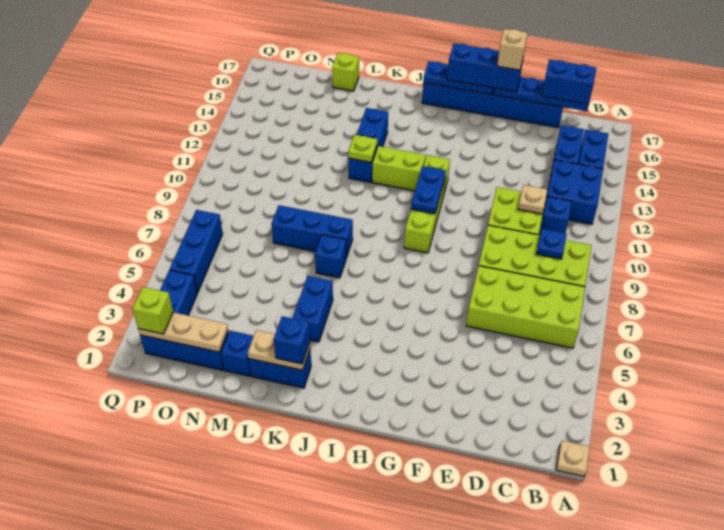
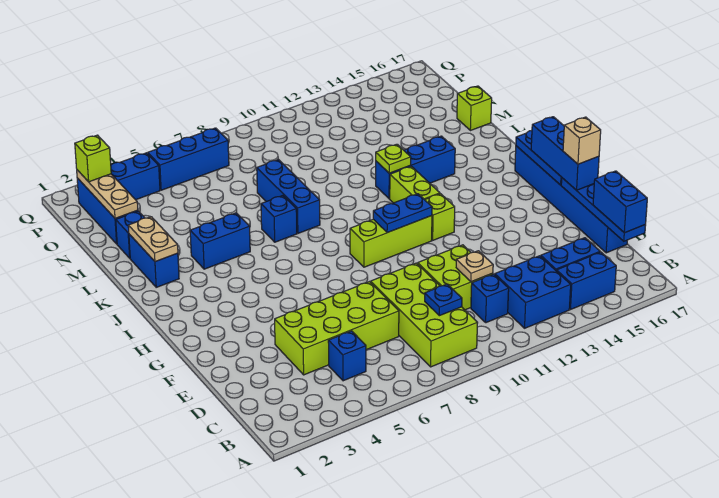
tan 1x1 plate [556,440,590,476] -> none
lime 2x4 brick [466,266,585,348] -> lime 2x4 brick turned to [275,282,399,375]
blue 1x1 brick [274,316,310,364] -> blue 1x1 brick moved to [328,331,366,381]

